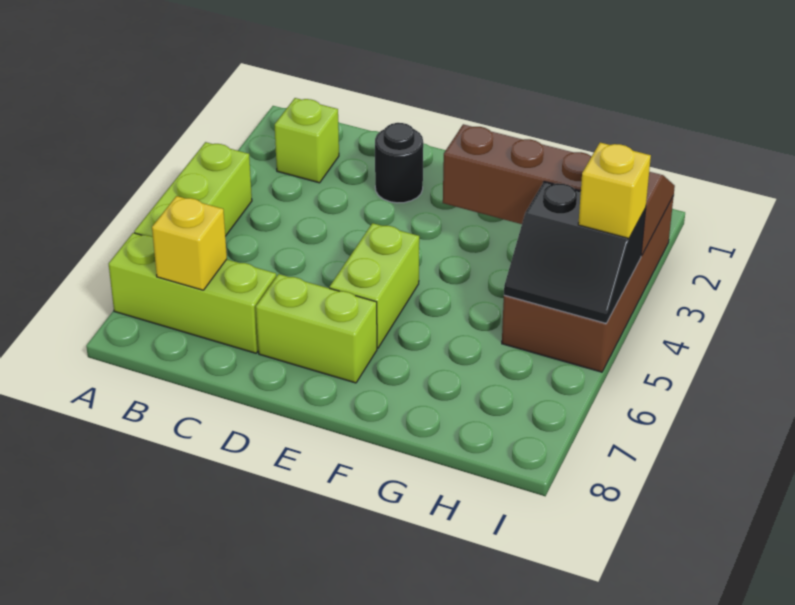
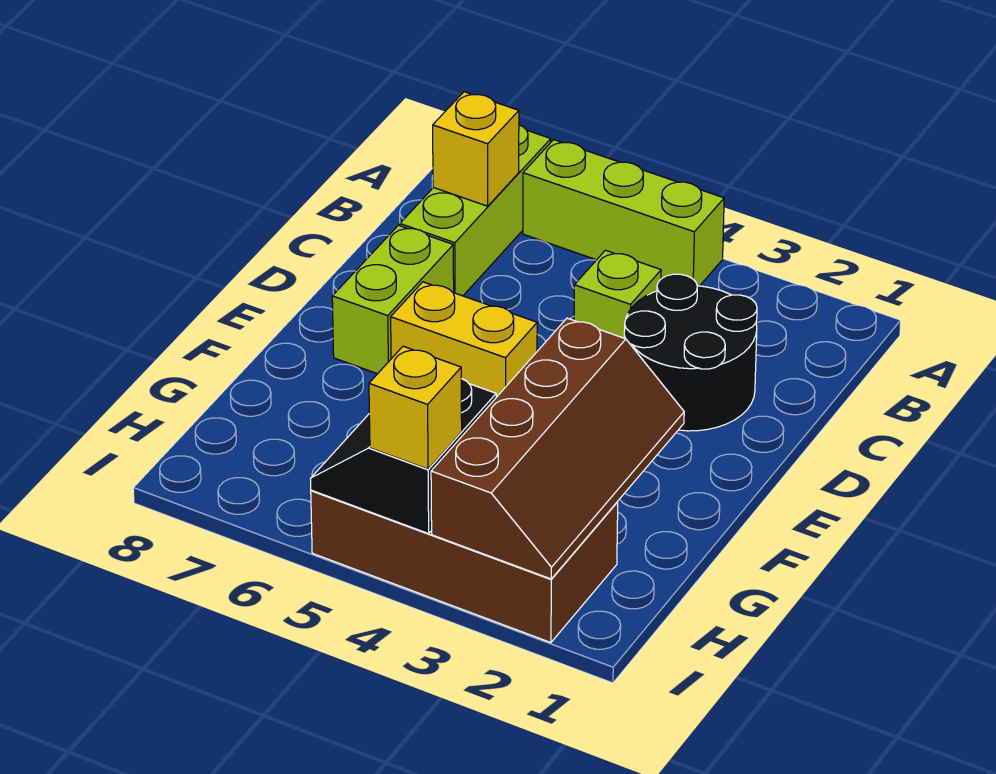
lime 1x1 brick [275,98,339,183] -> lime 1x1 brick moved to [574,250,661,338]
black 1x1 round brick [375,123,423,203] -> black 2x2 round brick [624,274,757,431]
lime 1x2 brick [330,223,419,348] -> yellow 1x2 brick [391,282,537,397]

